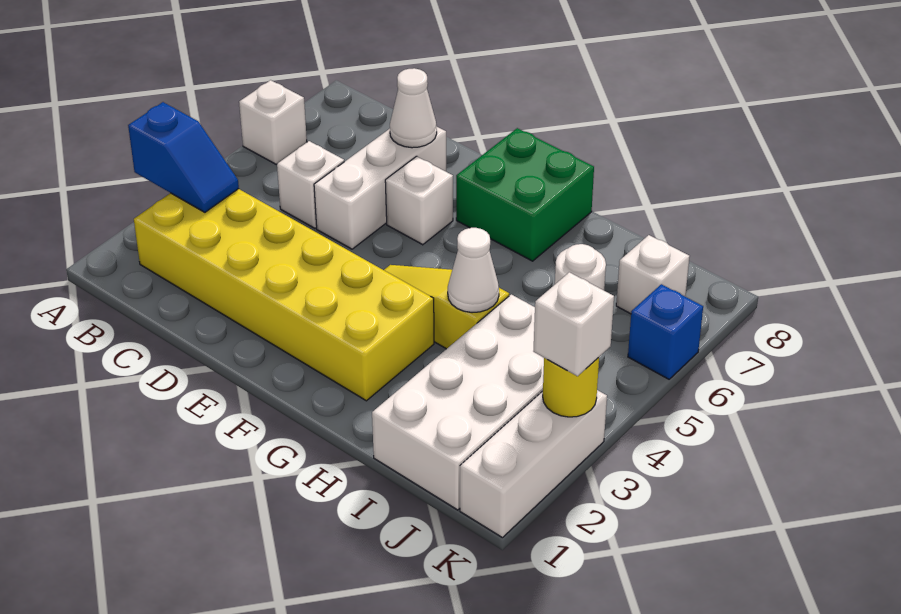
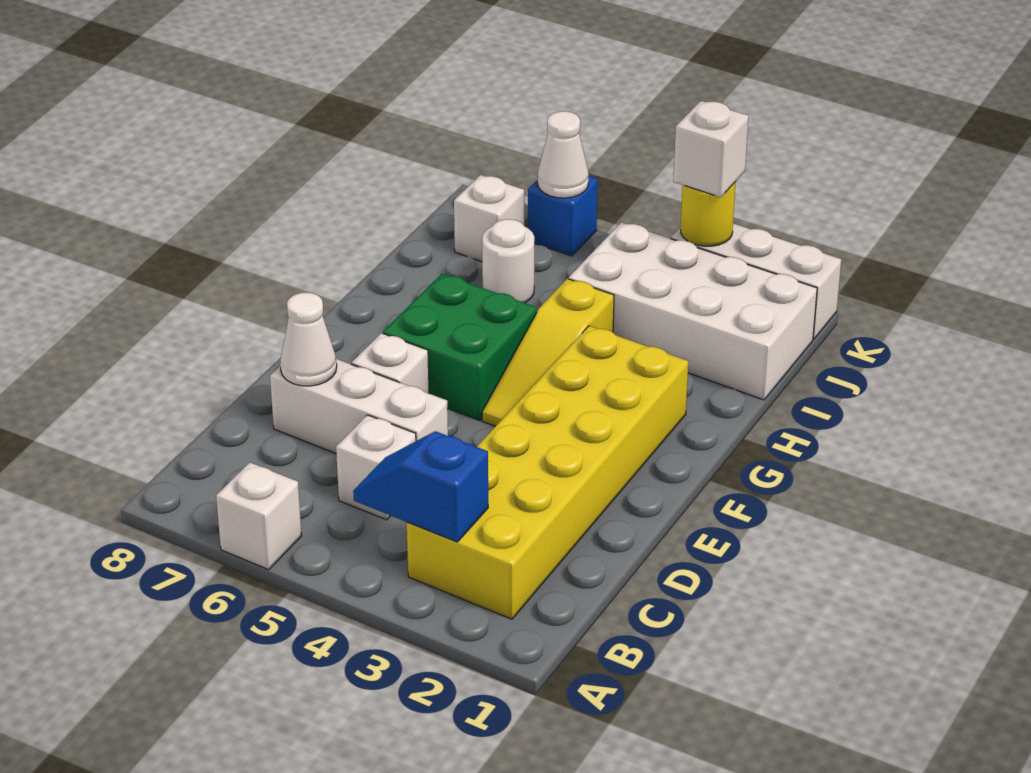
blue 1x2 slope [128,102,239,212] -> blue 1x2 slope turned to [353,431,488,542]
green 2x2 brick [456,128,594,261] -> green 2x2 brick moved to [383,274,537,420]
white 1x1 cone [448,228,499,313] -> white 1x1 cone moved to [538,111,589,198]

